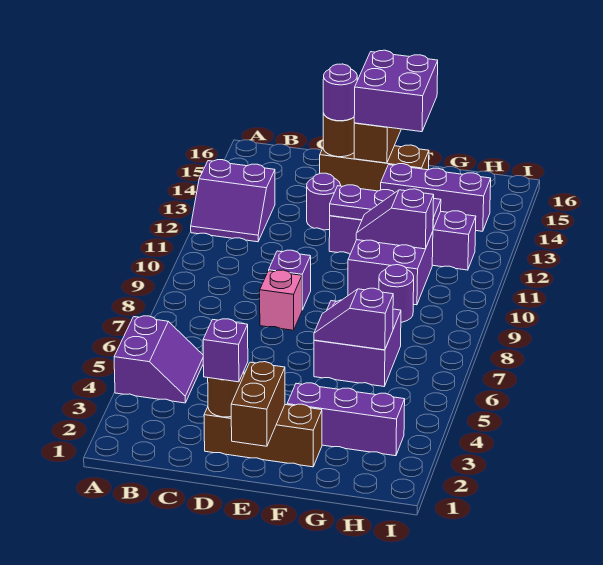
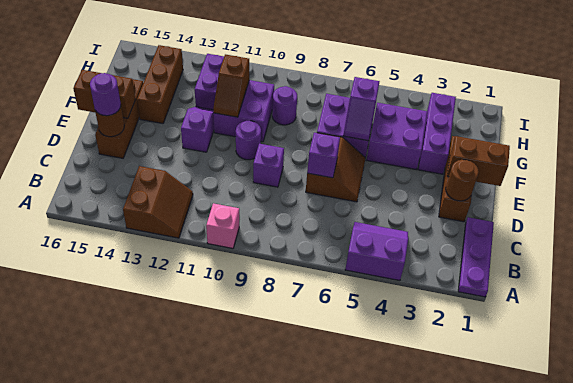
purple 2x2 slope [191,160,275,242] -> brown 2x2 slope [123,166,193,238]
purple 1x1 brick [203,319,248,382] -> purple 1x1 brick moved to [307,133,340,178]
none -> brown 2x2 slope [306,133,365,202]
pink 1x1 brick [260,270,302,330] -> pink 1x1 brick moved to [206,203,239,248]
purple 1x1 round brick [307,173,341,230] -> purple 1x1 round brick moved to [236,121,261,160]
purple 1x3 plate [330,185,441,229] -> purple 1x3 plate moved to [458,217,494,297]
purple 2x2 brick [354,50,438,132] -> purple 2x2 brick moved to [367,103,427,170]
purple 1x2 slope [356,189,434,249] -> brown 1x2 slope [213,54,249,117]
purple 1x3 brick [381,164,491,231] -> brown 1x3 brick [137,45,183,124]

